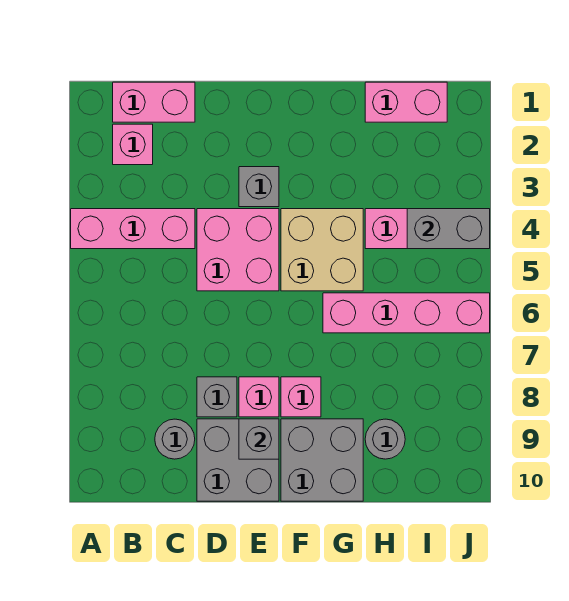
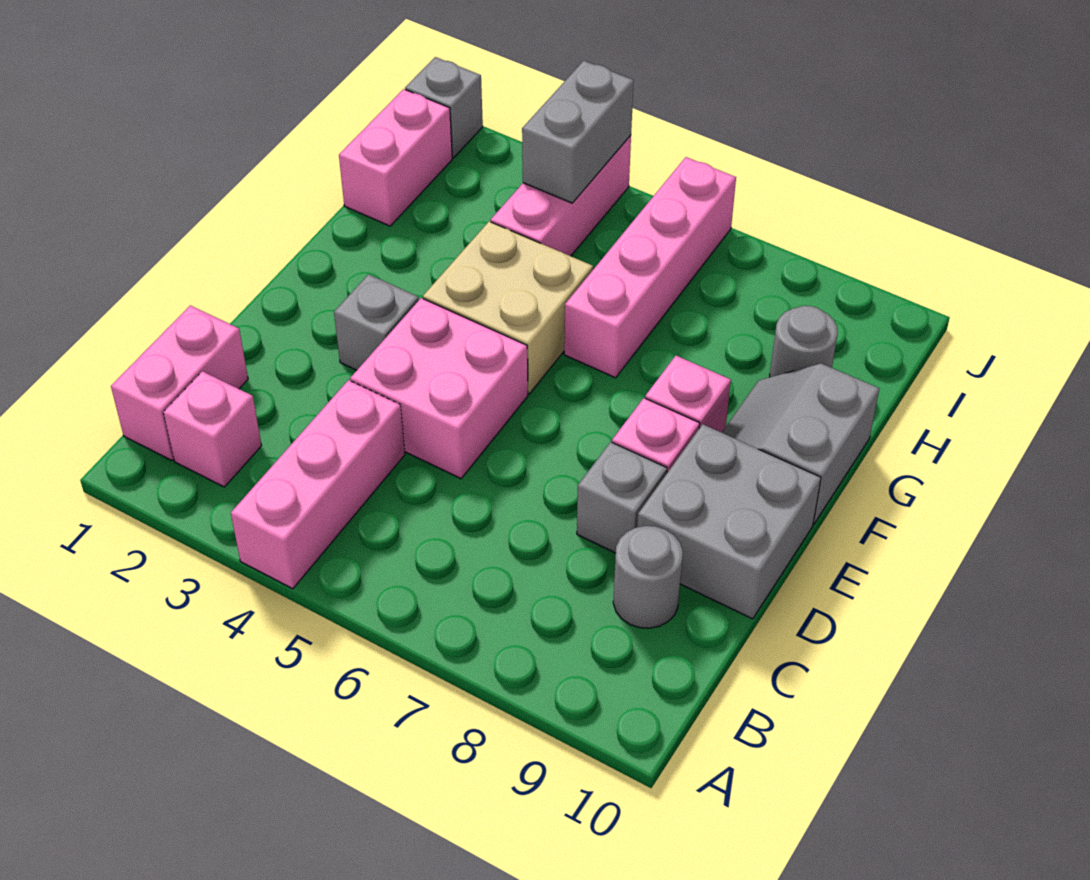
grey 1x1 brick [239,419,279,459] -> grey 1x1 brick moved to [405,57,483,158]
grey 2x2 brick [281,419,363,501] -> grey 2x2 slope [722,363,879,524]

